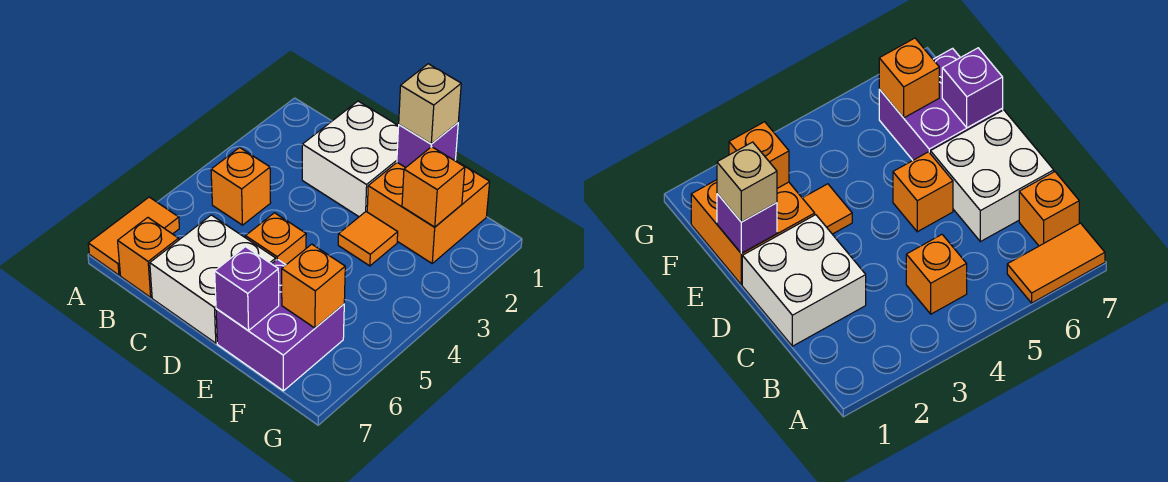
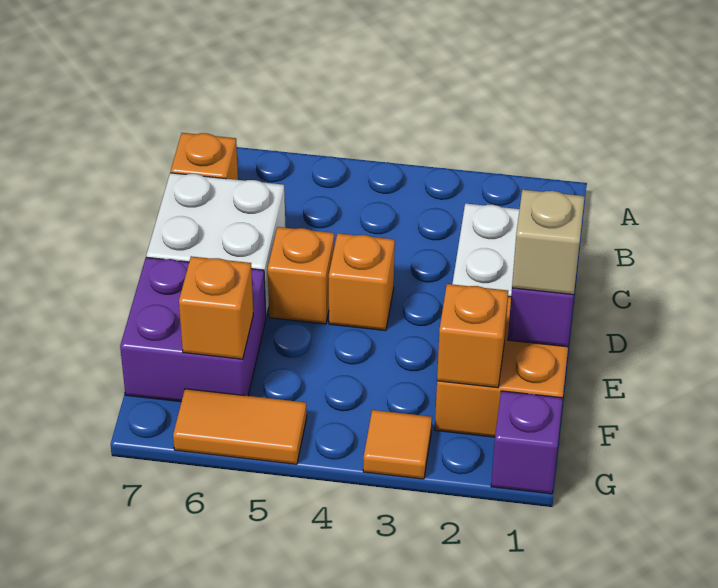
orange 1x2 tile [88,197,179,275] -> orange 1x2 tile moved to [173,389,307,464]
orange 1x1 brick [211,148,271,225] -> orange 1x1 brick moved to [329,233,395,331]
orange 1x1 tile [338,212,398,266] -> orange 1x1 tile moved to [363,410,432,479]
purple 1x1 brick [215,247,279,331] -> purple 1x1 brick moved to [491,391,563,494]

